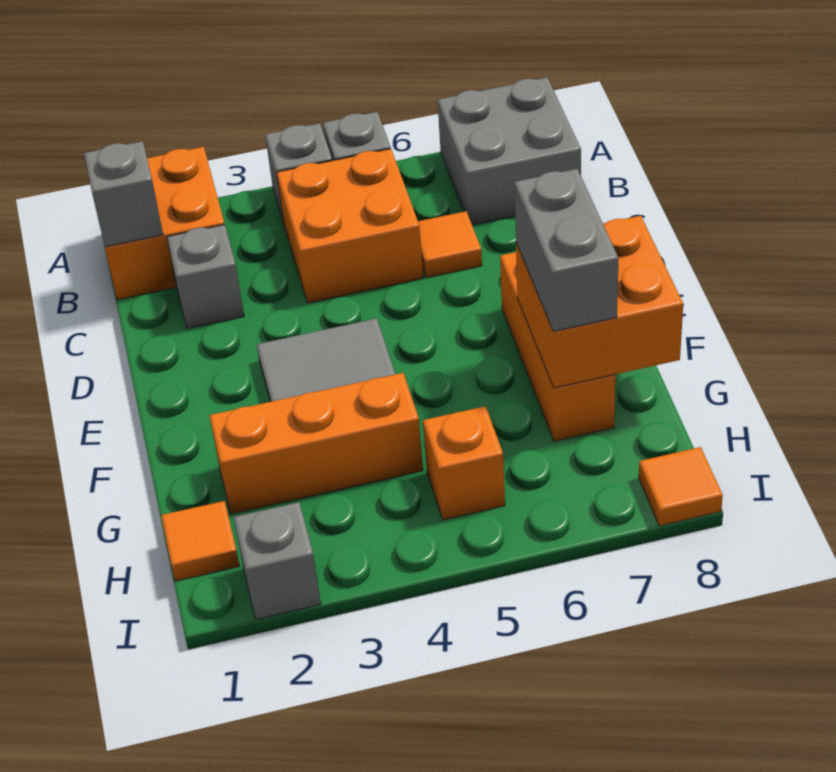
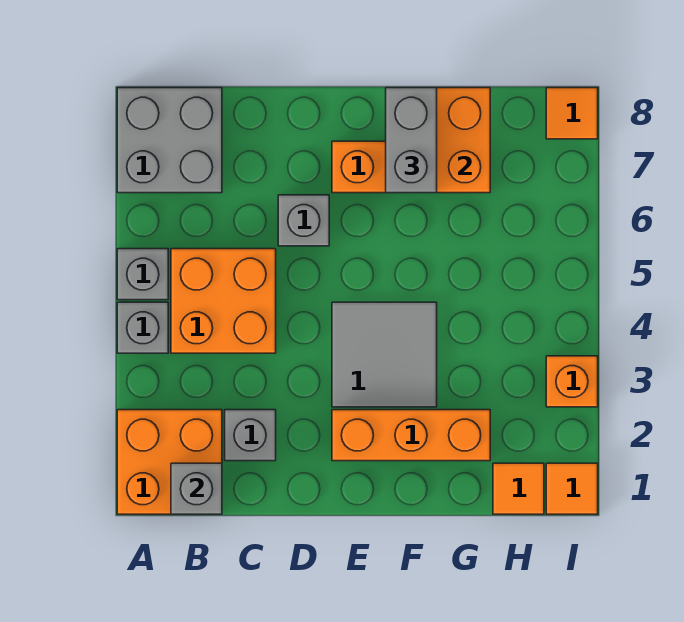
orange 1x1 tile [418,211,482,278] -> orange 1x1 tile moved to [546,463,598,514]
grey 1x2 brick [514,169,618,331] -> grey 1x2 brick turned to [386,88,437,193]
orange 1x3 brick [209,373,423,514] -> orange 1x3 brick turned to [332,410,490,461]
orange 1x1 brick [423,406,505,520] -> orange 1x1 brick moved to [546,356,598,407]
grey 1x1 brick [234,502,321,620] -> grey 1x1 brick moved to [278,195,329,246]

